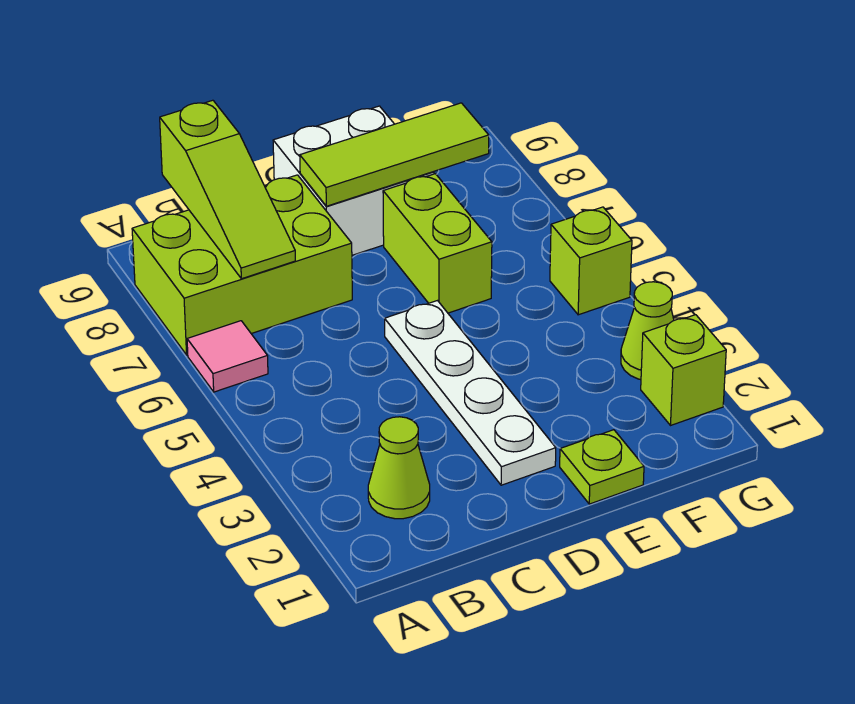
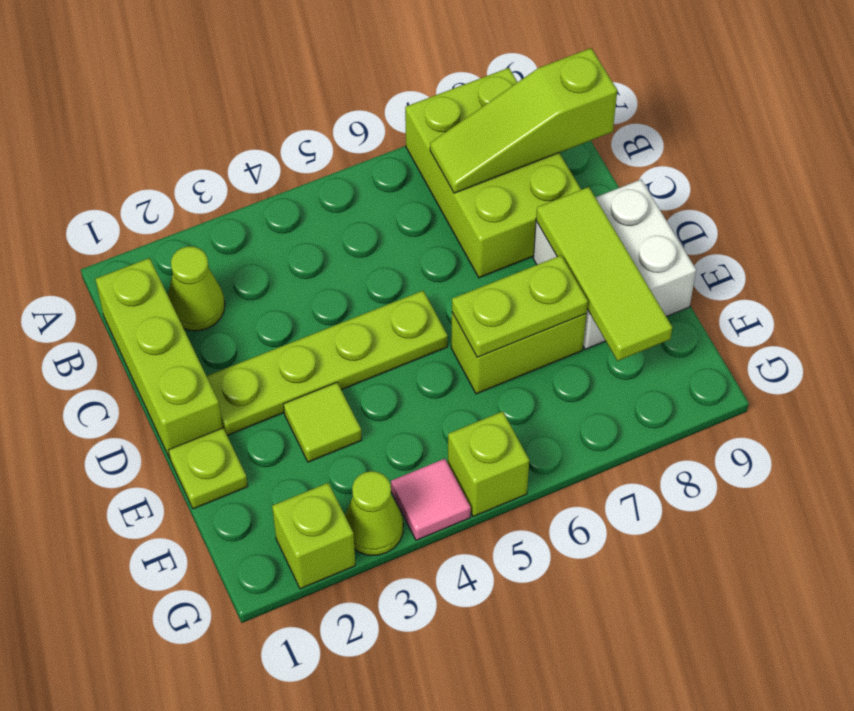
pink 1x1 tile [187,321,268,392] -> pink 1x1 tile moved to [391,459,471,540]
none -> lime 1x3 brick [95,258,223,458]
white 1x4 plate [385,301,556,485] -> lime 1x4 plate [207,291,448,435]
none -> lime 1x1 tile [284,383,362,462]
none -> lime 1x2 plate [452,256,588,357]

